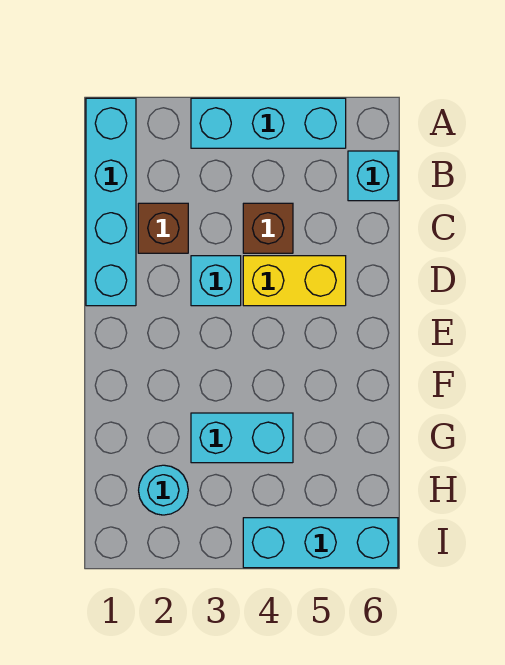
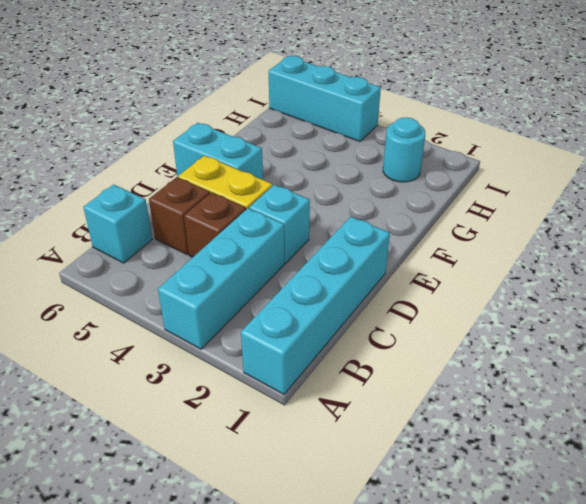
cyan 1x3 brick [191,98,346,148] -> cyan 1x3 brick turned to [158,208,285,349]
brown 1x1 brick [138,203,188,253] -> brown 1x1 brick moved to [149,177,210,254]
cyan 1x2 brick [191,413,293,463] -> cyan 1x2 brick moved to [173,123,263,180]

